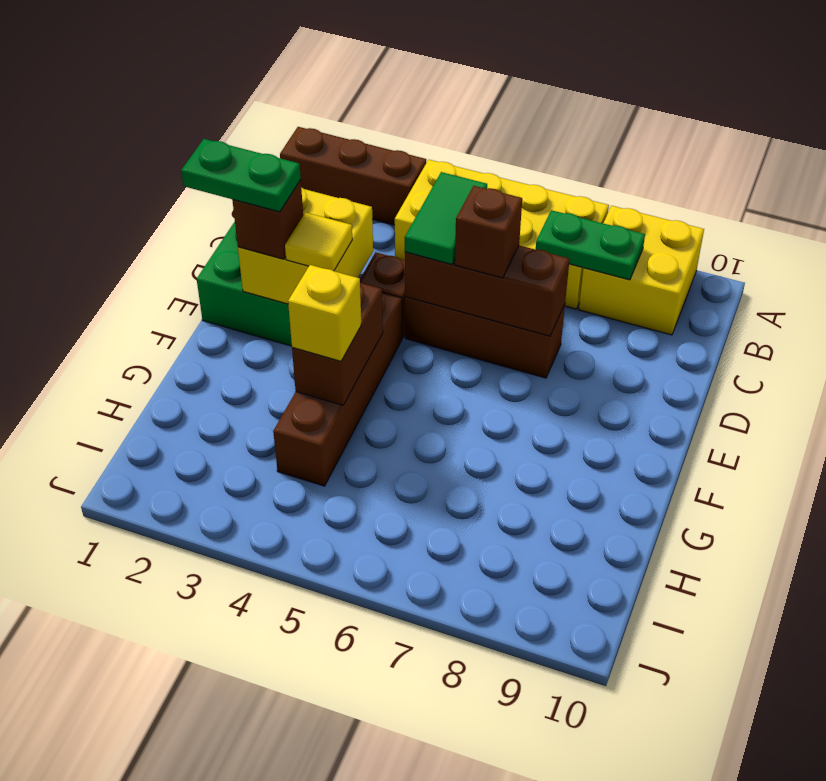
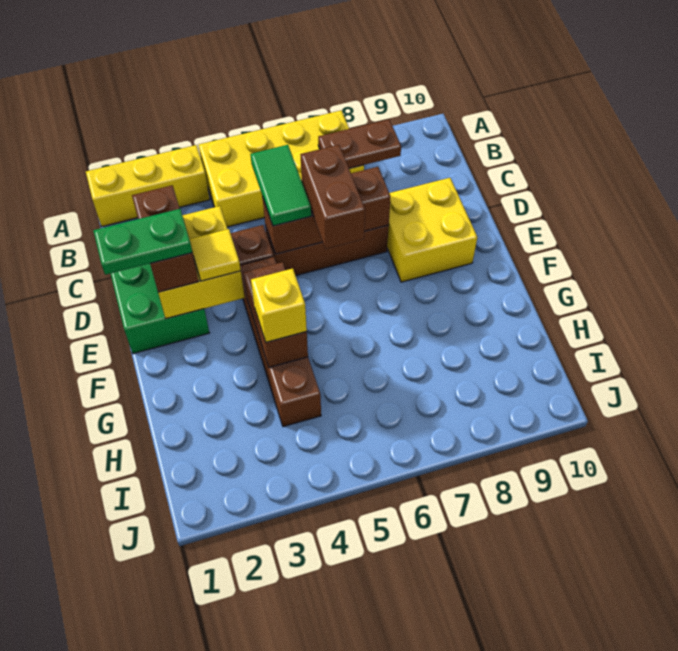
brown 1x3 brick [280,127,426,225] -> yellow 1x3 brick [86,145,210,226]
yellow 2x2 brick [579,206,704,335] -> yellow 2x2 brick moved to [387,178,477,282]
green 1x2 plate [536,210,645,280] -> brown 1x2 plate [318,119,401,169]
brown 1x1 brick [455,186,522,278] -> brown 1x2 brick [301,145,365,249]
brown 1x1 brick [232,180,303,259] -> brown 1x2 brick [132,185,199,292]

